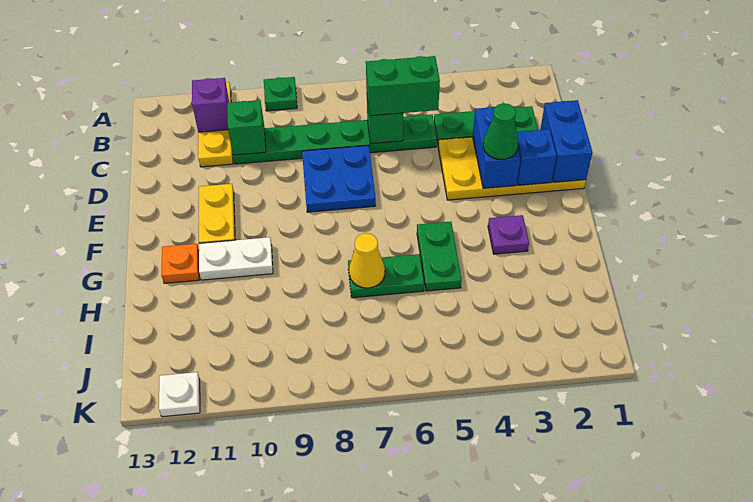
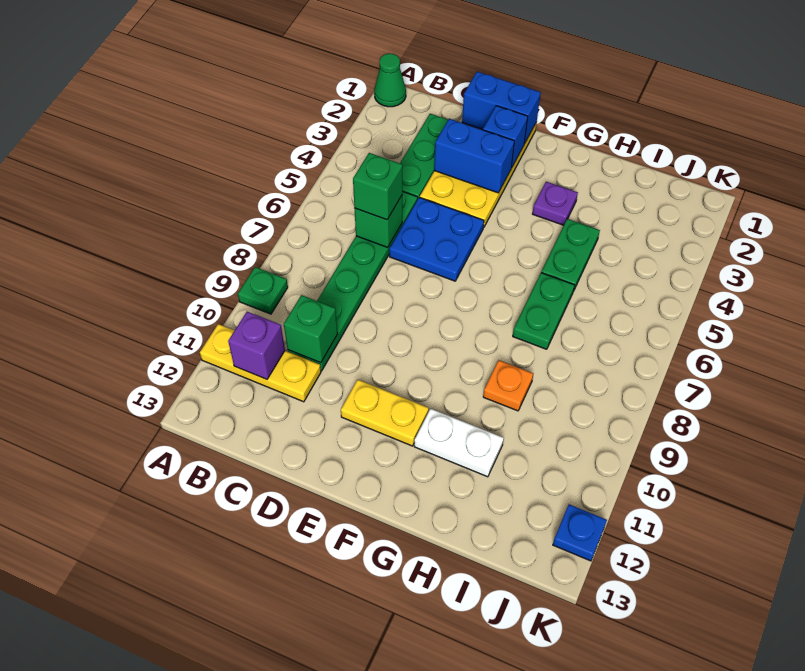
green 1x2 brick [366,56,440,116] -> green 1x1 brick [353,153,402,220]
blue 2x2 plate [302,145,376,212] -> blue 2x2 plate moved to [389,197,484,281]
green 1x1 cone [483,103,518,159] -> green 1x1 cone moved to [374,53,406,107]
green 1x2 plate [417,222,462,291] -> green 1x2 plate turned to [541,219,600,291]
white 1x2 plate [199,237,273,280] -> white 1x2 plate turned to [414,409,504,477]
orange 1x1 plate [161,244,199,283] -> orange 1x1 plate moved to [483,360,533,411]
yellow 1x1 cone [349,233,385,288] -> none
white 1x1 plate [159,372,200,417] -> blue 1x1 plate [553,505,607,561]

